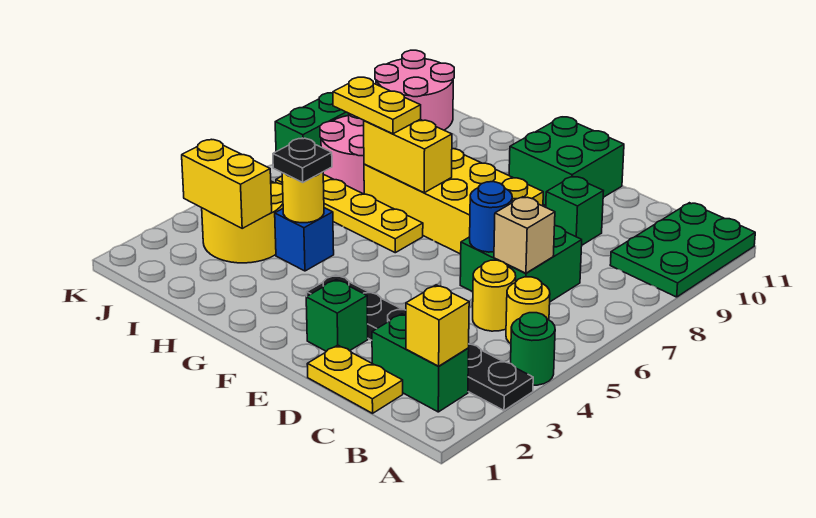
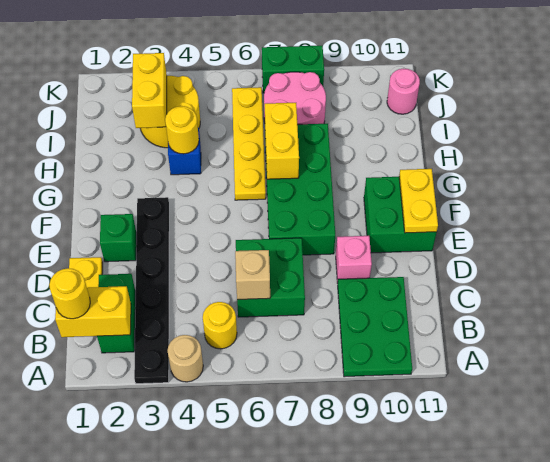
green 1x1 round brick [511,313,555,385] -> tan 1x1 round brick [168,335,203,382]
green 2x3 plate [610,203,755,297] -> green 2x3 plate turned to [338,277,412,377]
yellow 1x1 brick [406,285,469,366] -> yellow 1x2 brick [55,286,131,337]
yellow 1x1 round brick [473,260,516,331] -> yellow 1x1 round brick moved to [49,268,90,319]
blue 1x1 round brick [470,182,512,252] -> none
green 1x1 brick [546,176,603,245] -> pink 1x1 brick [336,236,372,283]
yellow 2x4 brick [364,149,543,254] -> green 2x4 brick [265,124,335,255]
black 1x1 plate [273,138,332,182] -> none
yellow 1x2 plate [333,77,421,134] -> yellow 1x2 plate moved to [399,169,438,233]
pink 2x2 round brick [375,50,454,130] -> pink 1x1 round brick [387,69,420,114]

